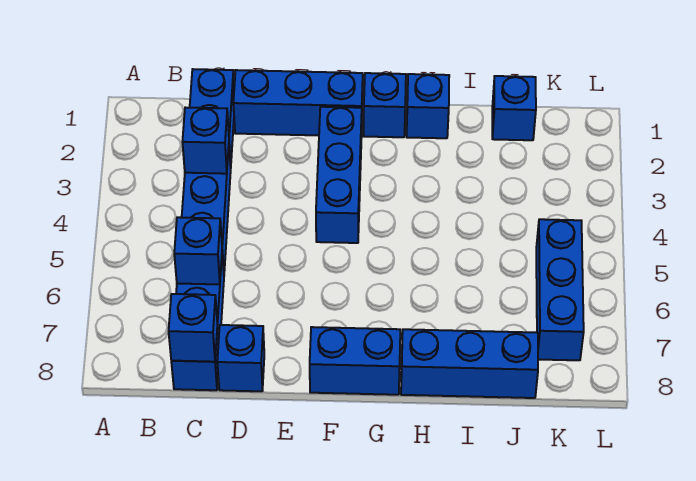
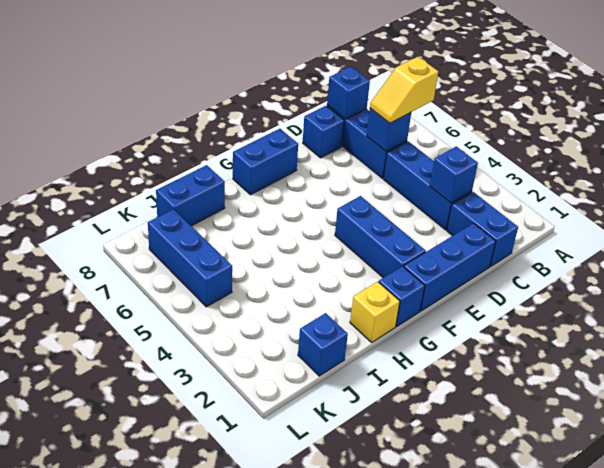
none -> yellow 1x2 slope [370,57,438,123]
blue 1x1 brick [407,74,449,138] -> yellow 1x1 brick [350,282,400,342]
blue 1x3 brick [401,329,538,398] -> blue 1x2 brick [156,165,225,226]

